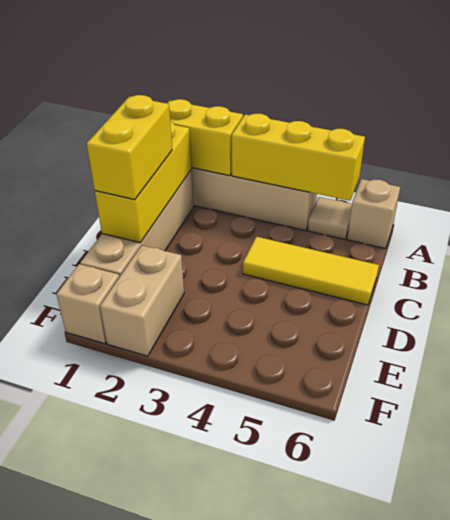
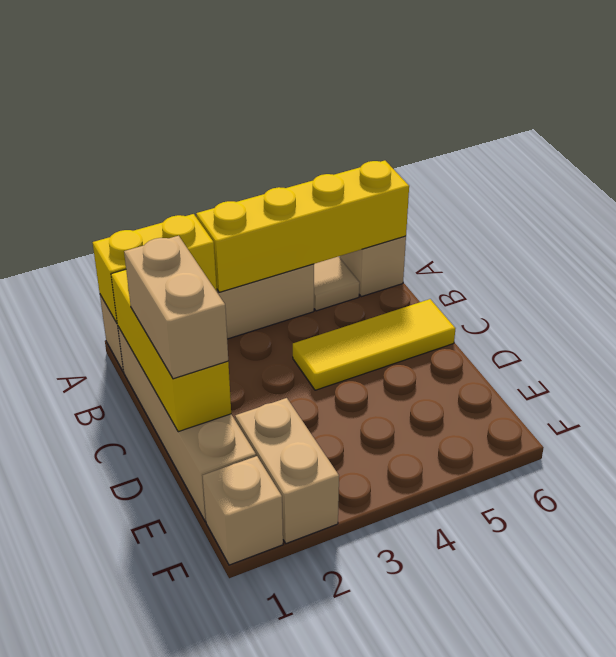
yellow 1x3 brick [231,114,365,201] -> yellow 1x4 brick [196,161,409,292]
yellow 1x2 brick [87,95,172,200] -> tan 1x2 brick [124,236,228,379]

